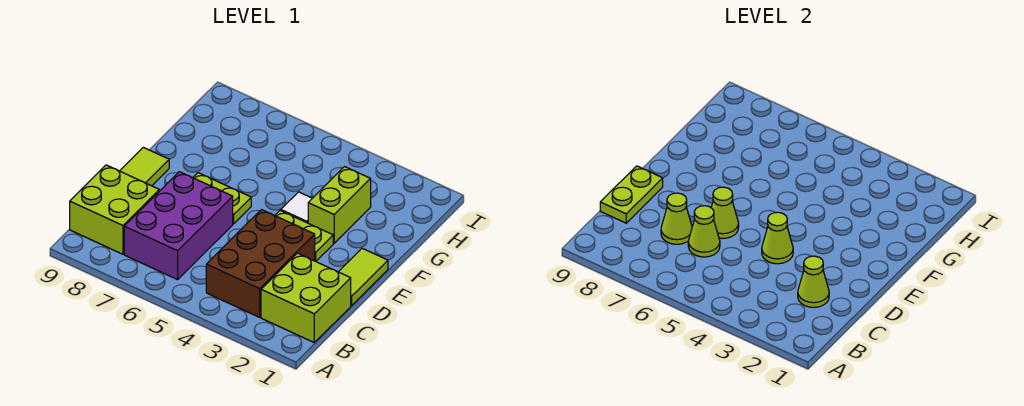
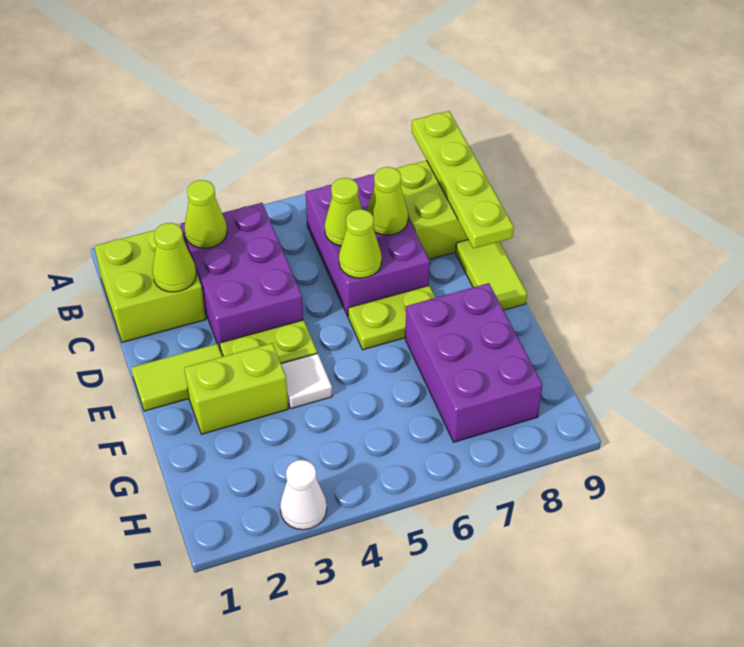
brown 2x3 brick [206,210,315,317] -> purple 2x3 brick [181,203,303,351]
lime 1x2 plate [600,166,663,223] -> lime 1x4 plate [412,111,514,248]
lime 1x2 tile [339,248,388,306] -> lime 1x2 tile turned to [131,344,222,411]
lime 1x1 cone [762,212,793,264] -> lime 1x1 cone moved to [184,180,227,248]
lime 1x2 brick [308,167,371,243] -> lime 1x2 brick turned to [185,343,288,434]
none -> purple 2x3 brick [405,283,542,442]
none -> white 1x1 cone [280,460,327,530]

